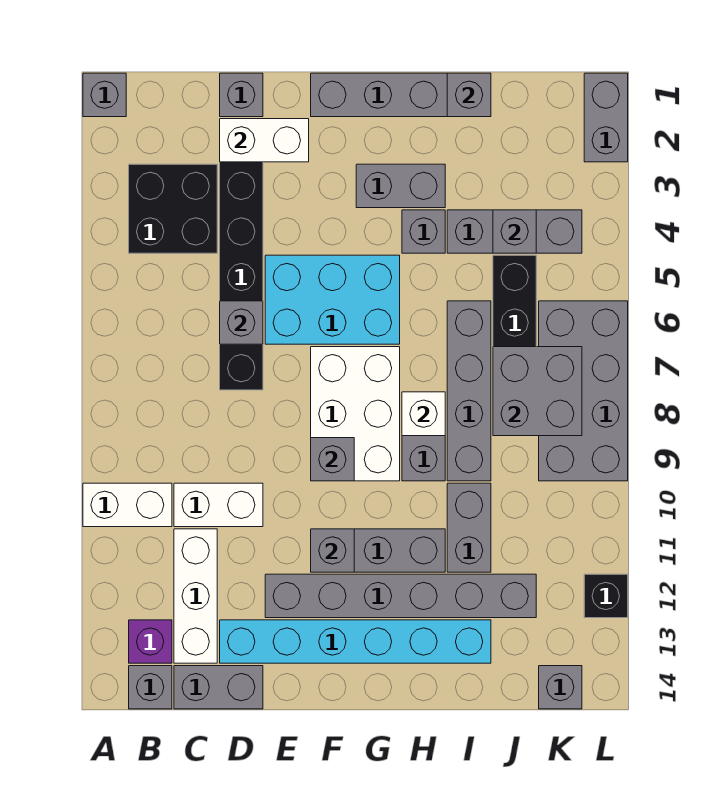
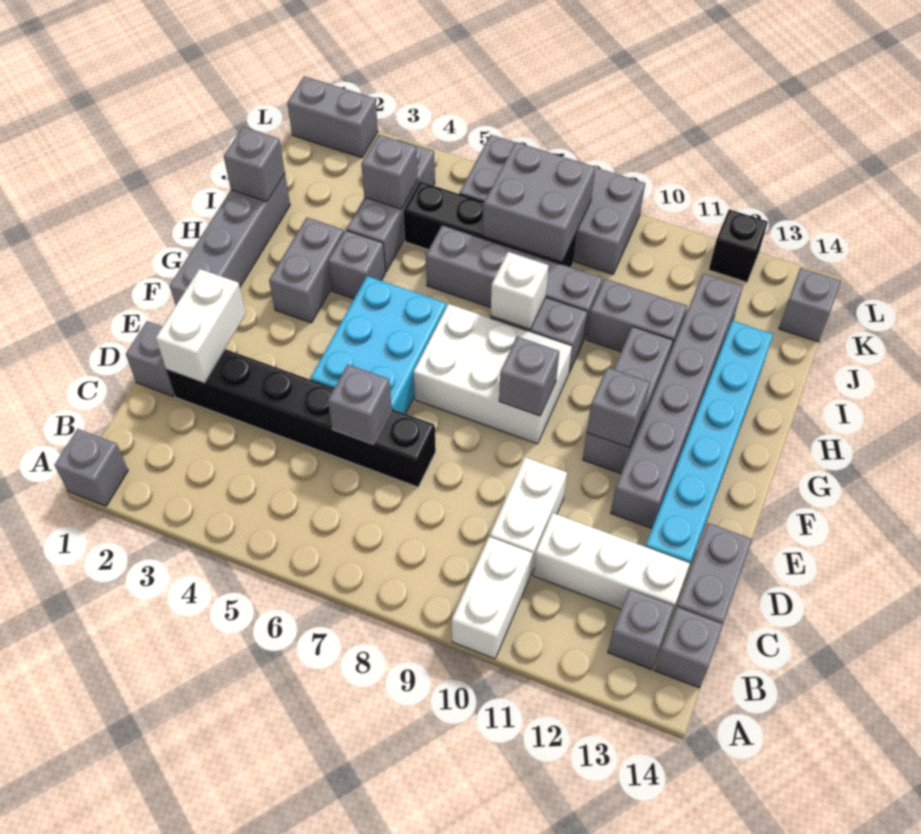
black 2x2 brick [129,164,217,253] -> none
purple 1x1 brick [129,620,172,663] -> grey 1x1 brick [608,589,674,670]

